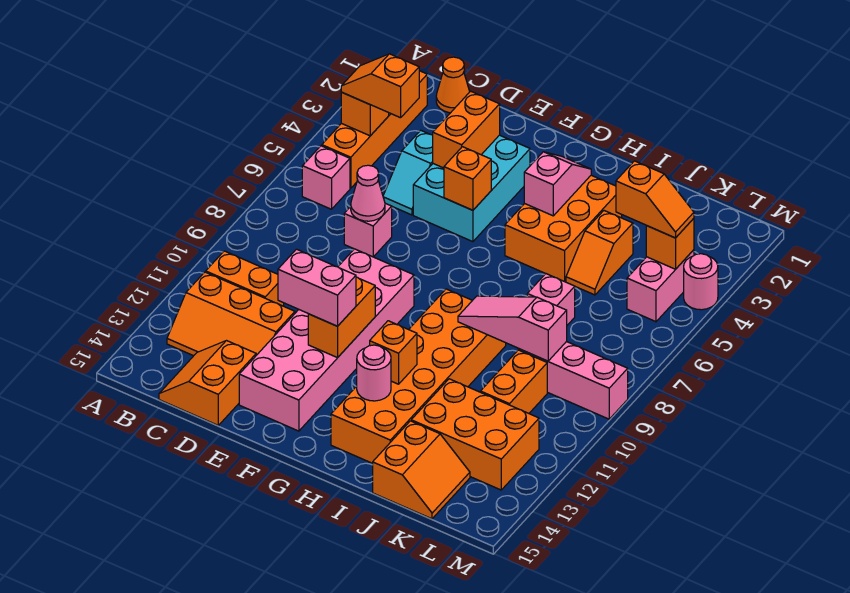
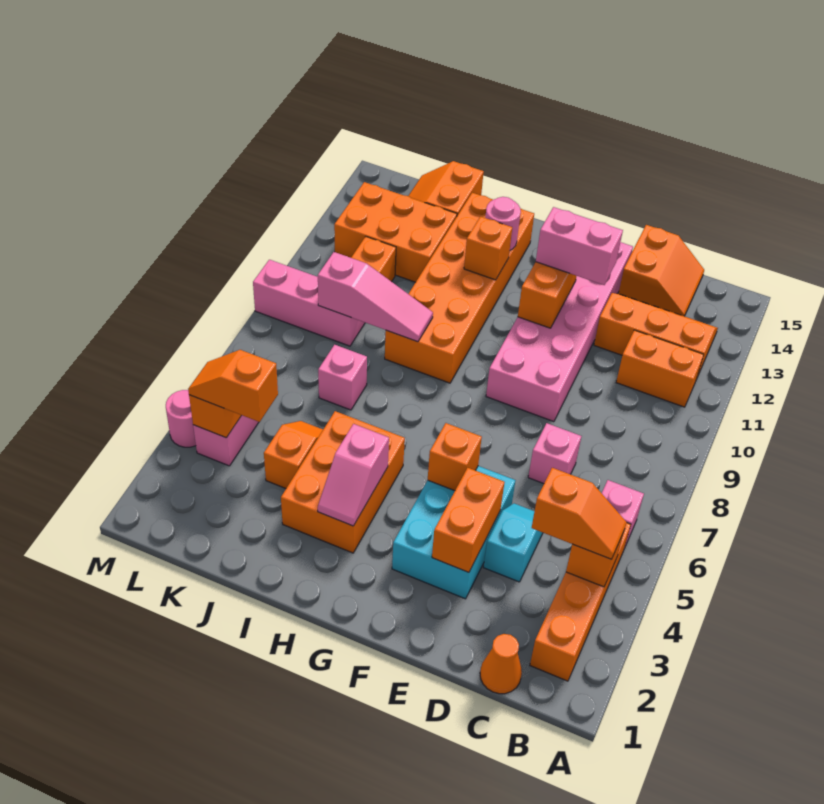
pink 1x1 cone [351,165,385,221] -> none

